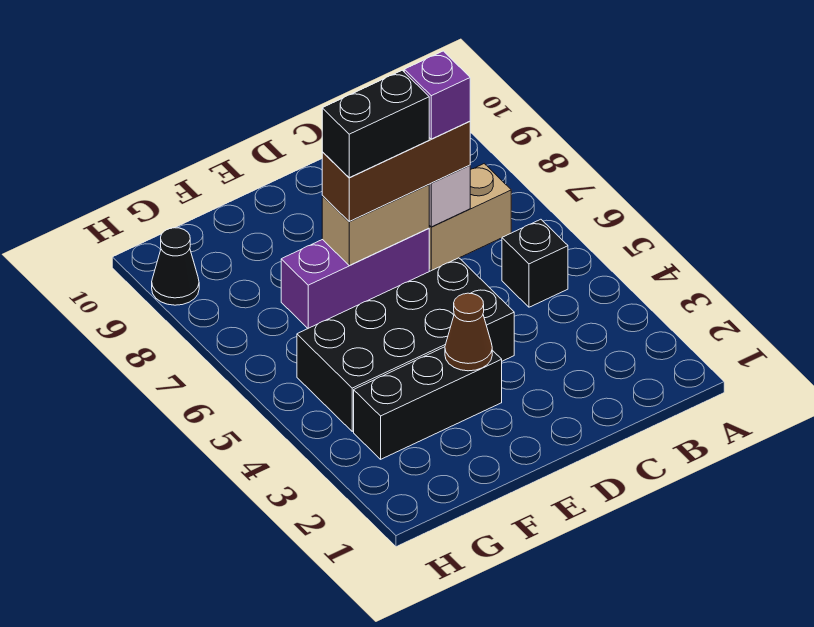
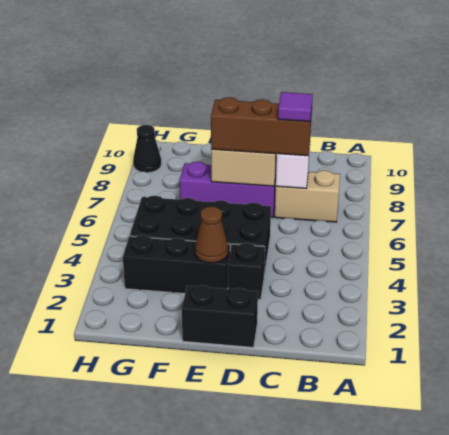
black 1x1 brick [502,219,568,307] -> black 1x1 brick moved to [228,243,265,300]
purple 1x1 brick [404,51,470,139] -> purple 1x1 tile [278,92,313,122]
black 1x2 brick [322,70,429,178] -> black 1x2 brick moved to [182,285,258,347]

